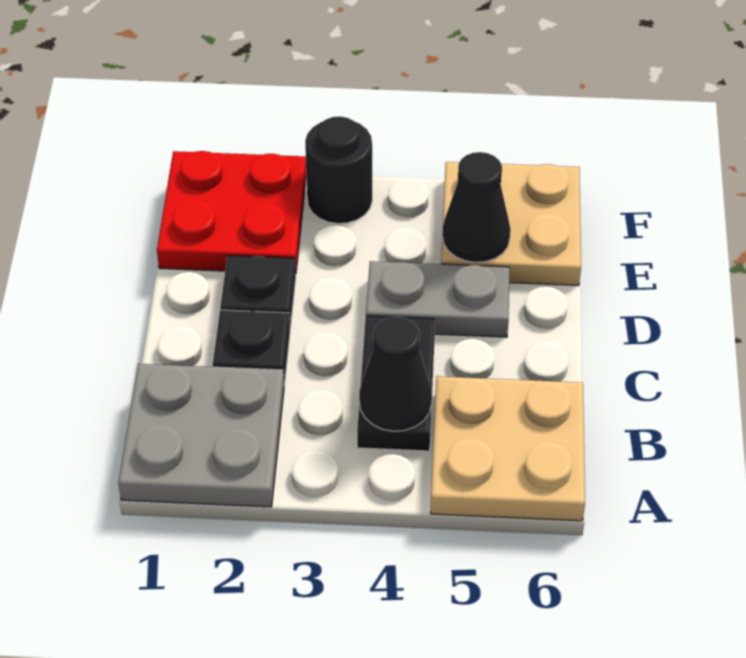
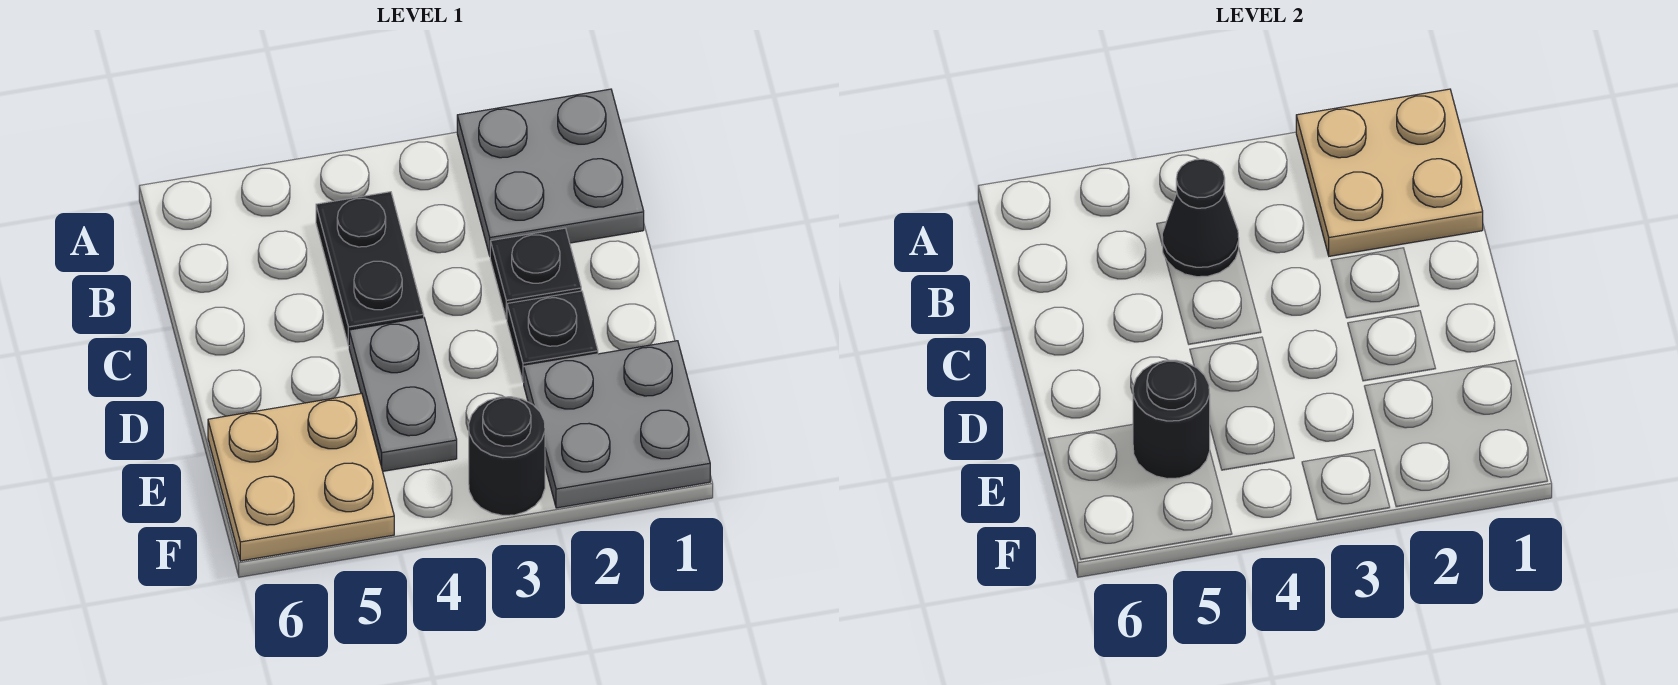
tan 2x2 plate [431,376,585,521] -> tan 2x2 plate moved to [1296,89,1483,256]
grey 1x2 plate [366,261,509,337] -> grey 1x2 plate turned to [349,318,457,471]
red 2x2 plate [157,151,306,271] -> grey 2x2 plate [524,341,710,508]
black 1x1 cone [442,152,511,262] -> black 1x1 round brick [1133,360,1210,479]

